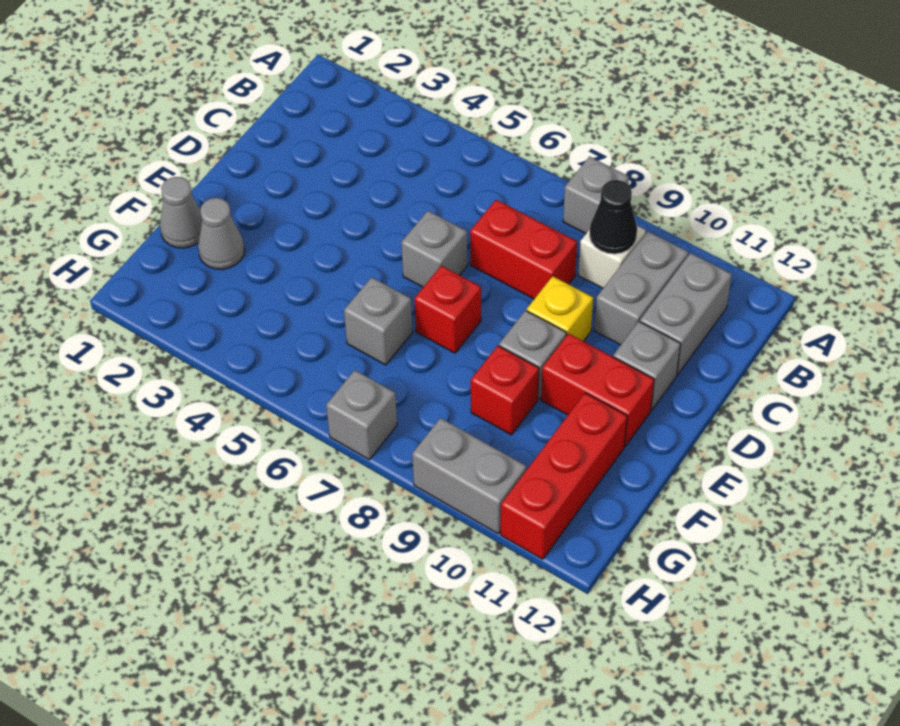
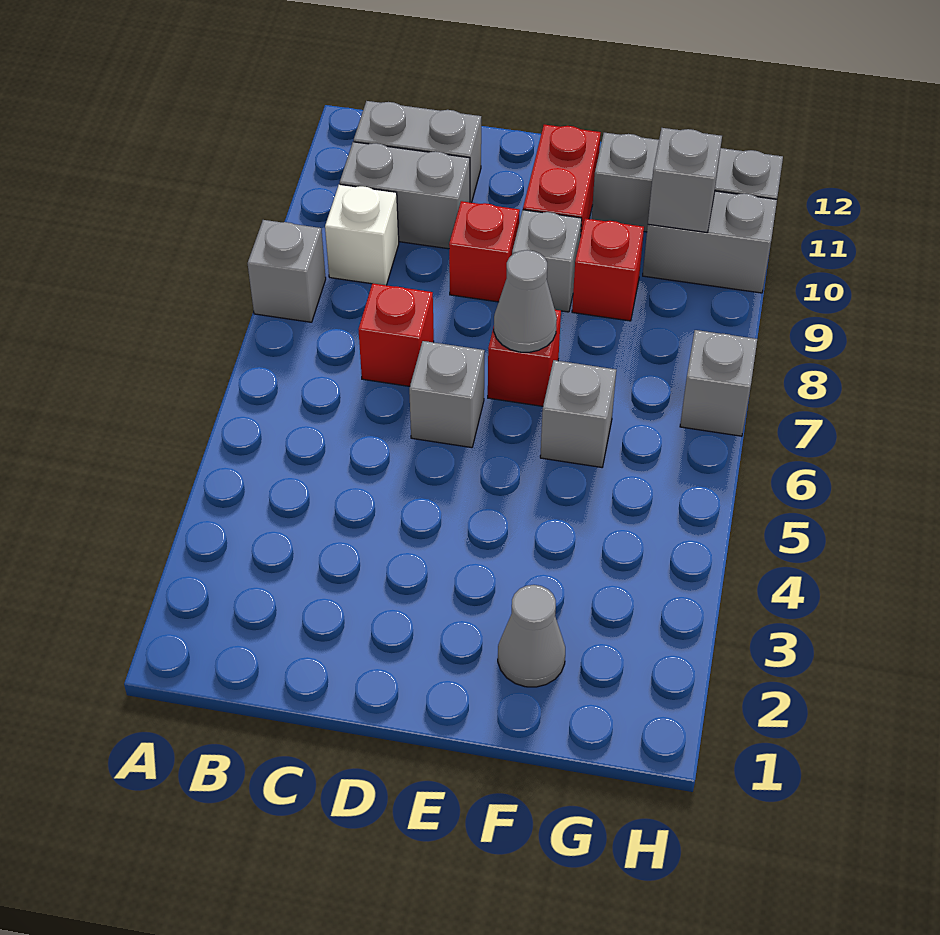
black 1x1 cone [590,180,637,254] -> none
red 1x2 brick [470,200,577,299] -> red 1x1 brick [358,283,434,386]
yellow 1x1 brick [527,276,593,341] -> red 1x1 brick [449,201,520,302]
grey 1x1 brick [613,322,681,410] -> grey 1x1 brick moved to [648,128,722,232]
grey 1x1 cone [160,177,202,248] -> grey 1x1 cone moved to [494,250,557,352]
red 1x3 brick [501,393,627,559] -> grey 1x3 brick [592,133,783,232]
grey 1x2 brick [412,418,527,534] -> grey 1x2 brick turned to [643,191,777,293]

